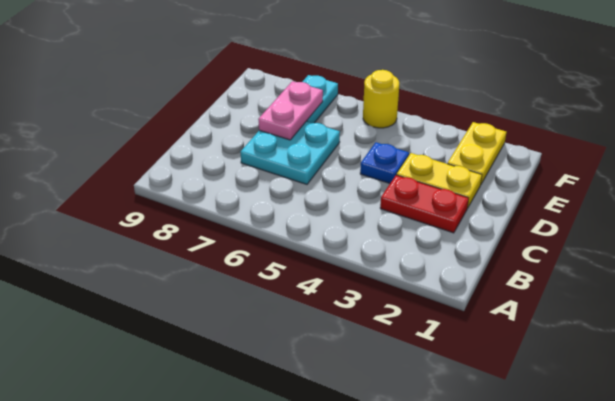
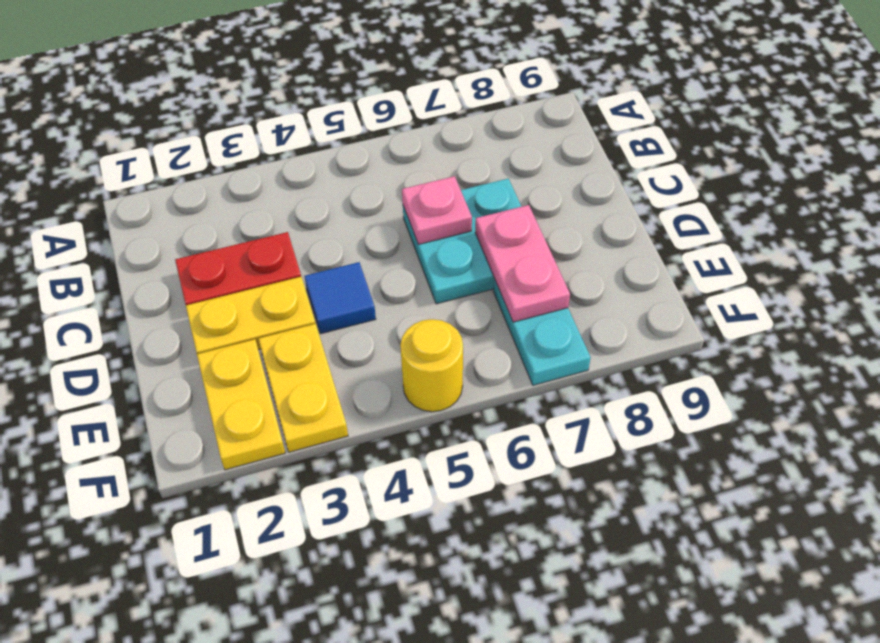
none -> pink 1x1 plate [402,176,472,244]
blue 1x1 plate [360,142,409,183] -> blue 1x1 tile [304,262,376,334]
none -> yellow 1x2 plate [259,324,348,452]

